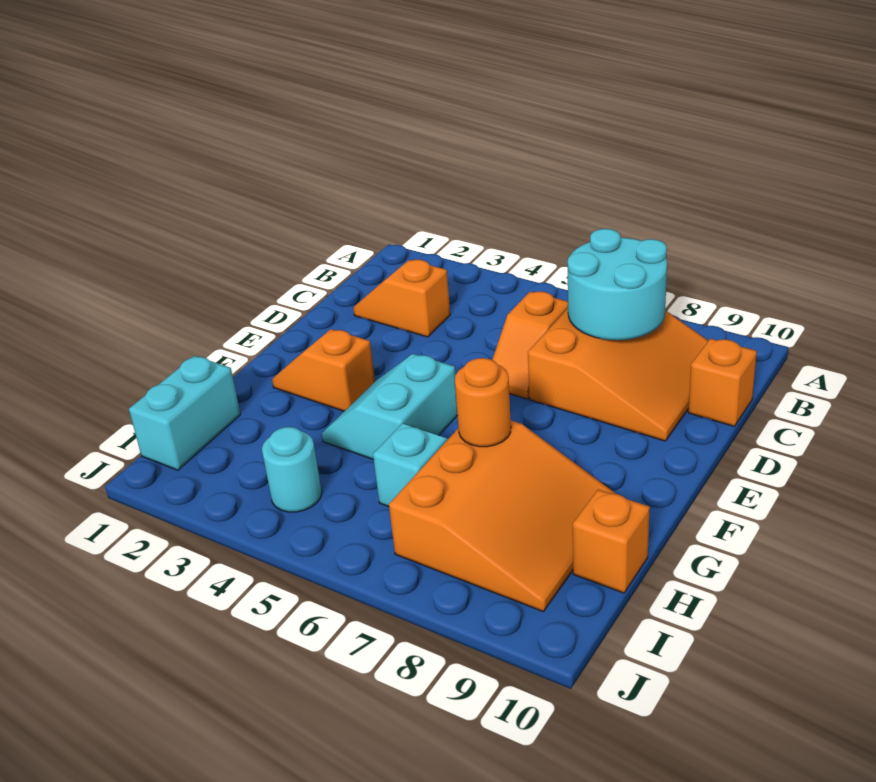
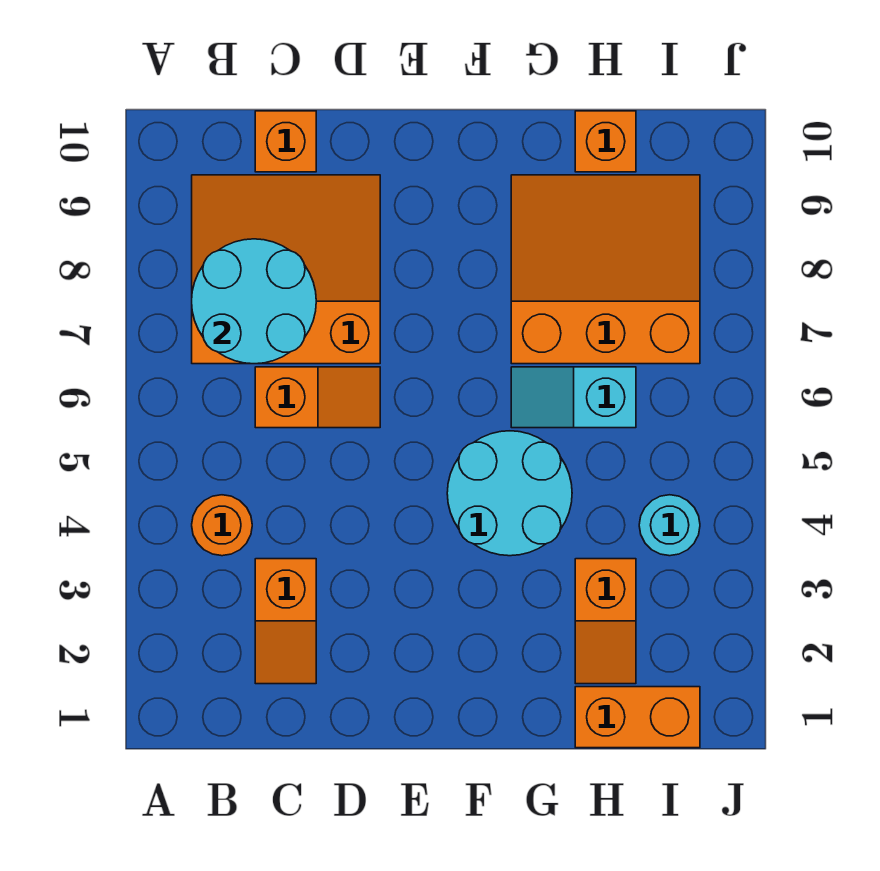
orange 1x2 slope [272,329,375,411] -> orange 1x2 slope moved to [575,559,636,684]
cyan 2x2 slope [322,354,457,460] -> cyan 2x2 round brick [447,431,572,556]
orange 1x1 round brick [455,358,511,447] -> orange 1x1 round brick moved to [192,495,252,556]
cyan 1x2 brick [129,356,240,470] -> orange 1x2 brick [575,687,700,748]

